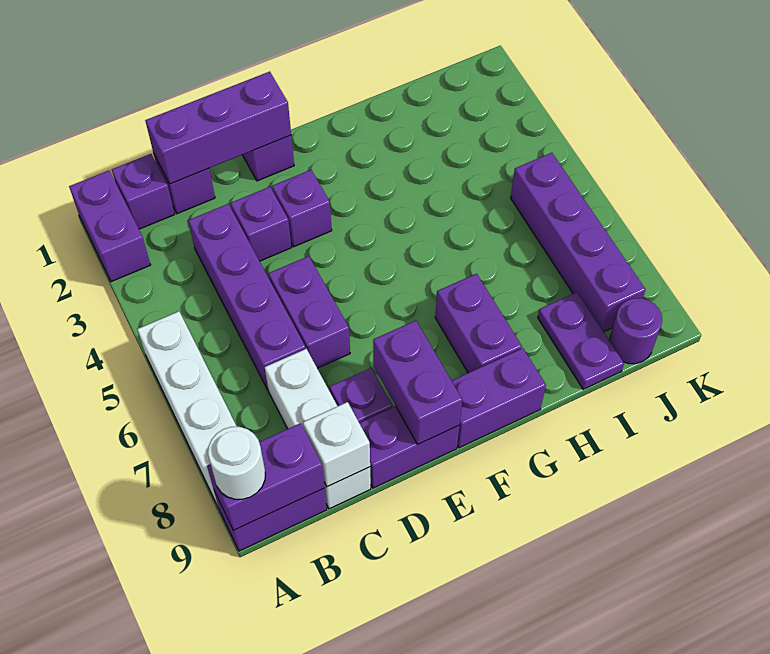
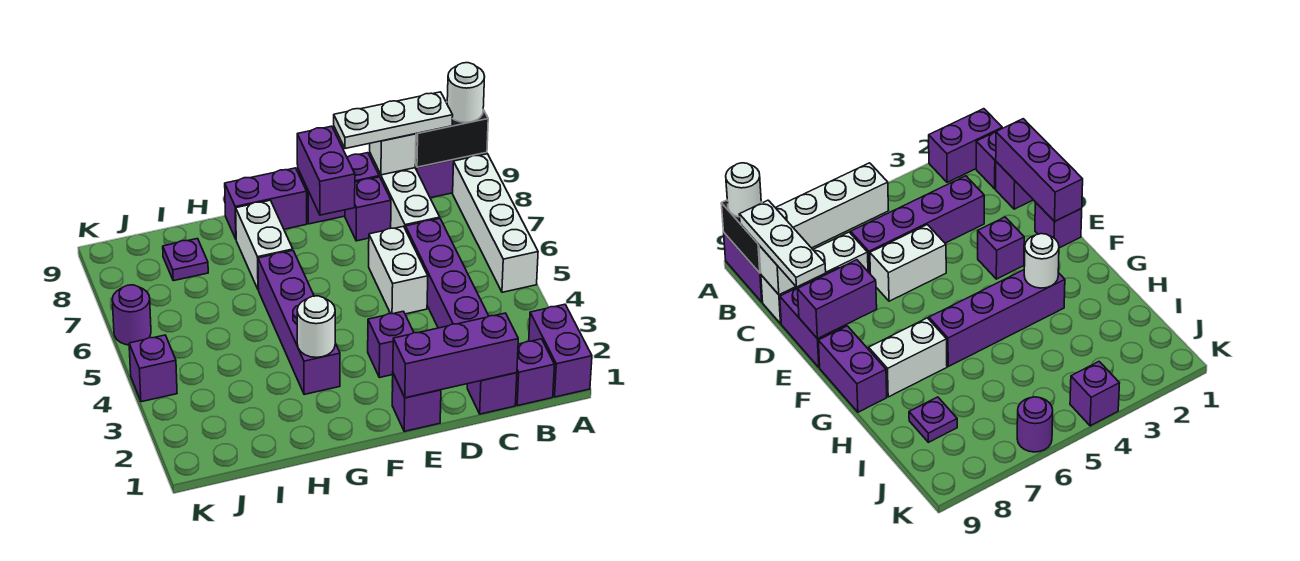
purple 1x2 brick [207,423,325,530] -> black 1x2 brick [415,102,488,167]
none -> white 1x3 plate [334,92,453,149]
purple 1x1 brick [231,187,291,261] -> purple 1x1 brick moved to [129,335,177,402]
purple 1x2 brick [268,256,350,368] -> white 1x2 brick [369,226,428,314]
none -> white 1x1 round brick [297,296,335,357]
purple 1x2 brick [435,274,522,373] -> white 1x2 brick [236,200,293,290]
purple 1x2 plate [538,292,624,389] -> purple 1x1 plate [163,239,208,281]
purple 1x4 brick [511,153,645,332] -> purple 1x4 brick moved to [258,251,340,395]
purple 1x1 round brick [609,298,662,364] -> purple 1x1 round brick moved to [112,285,151,345]

